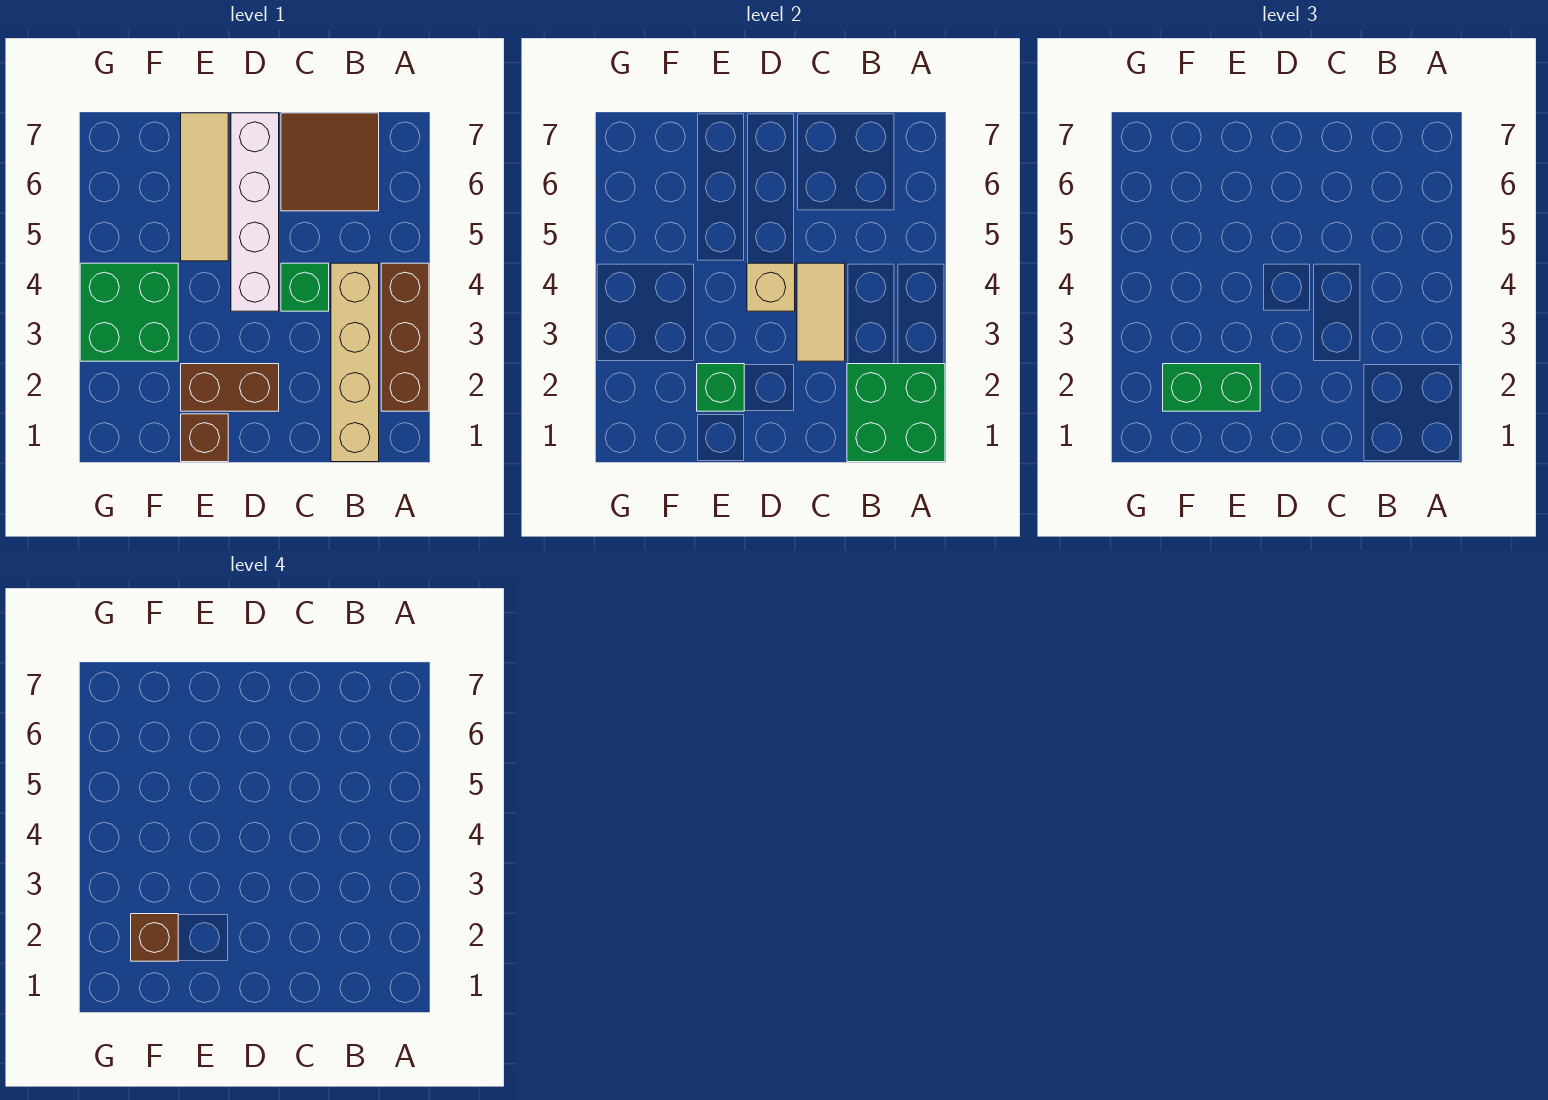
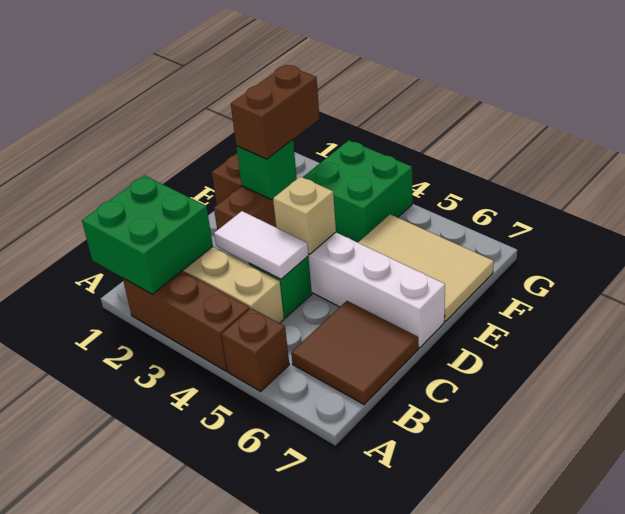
tan 1x2 tile [797,263,845,361] -> white 1x2 tile [214,211,308,279]
green 1x2 brick [1163,364,1260,411] -> brown 1x2 brick [231,65,320,159]
tan 1x3 tile [181,113,228,261] -> tan 2x3 tile [358,214,494,321]
brown 1x1 brick [131,914,178,961] -> brown 1x1 brick moved to [221,308,289,391]

